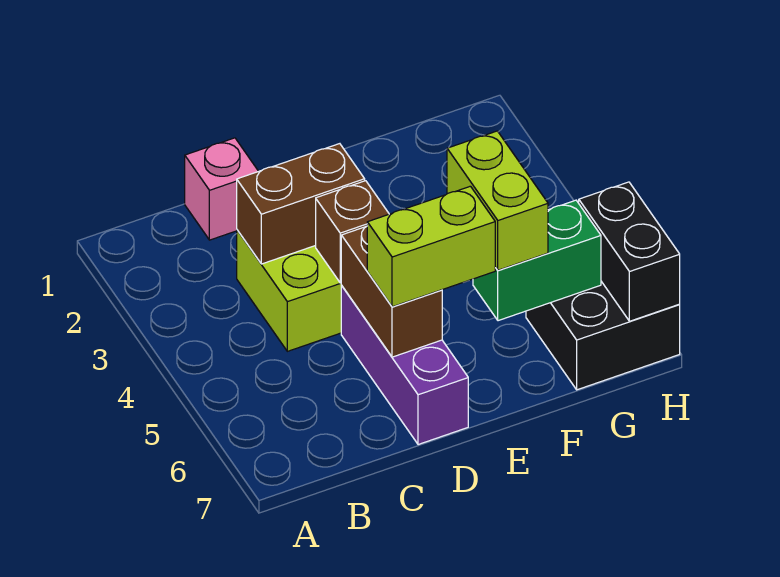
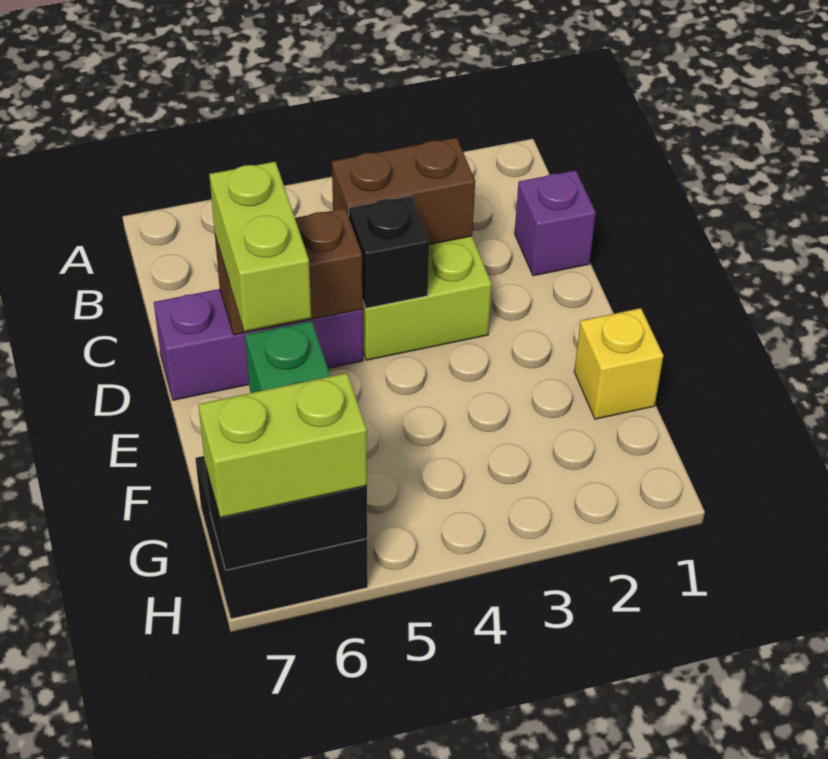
pink 1x1 brick [185,138,258,240] -> purple 1x1 brick [515,170,596,276]
brown 1x2 brick [237,144,365,264] -> brown 1x2 brick turned to [332,138,475,245]
brown 1x1 brick [316,181,389,283] -> black 1x1 brick [349,196,429,308]
none -> yellow 1x1 brick [574,308,663,419]
lime 1x2 brick [447,131,548,270] -> lime 1x2 brick moved to [198,373,367,518]

